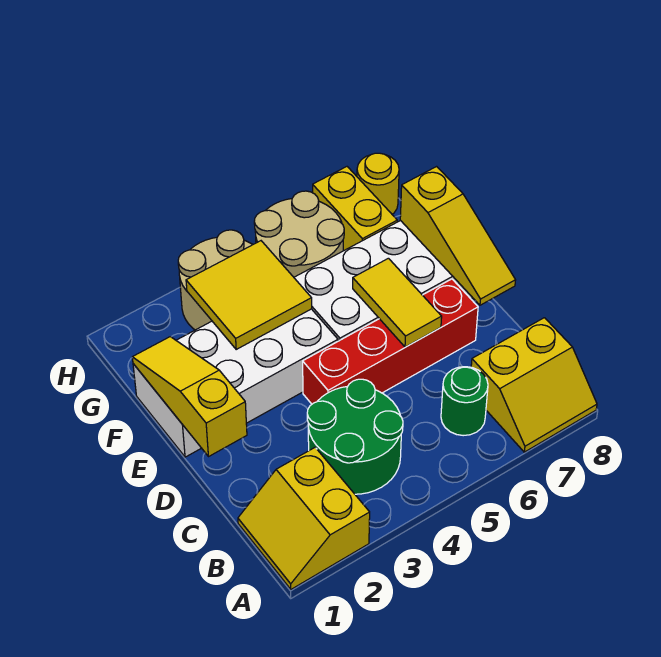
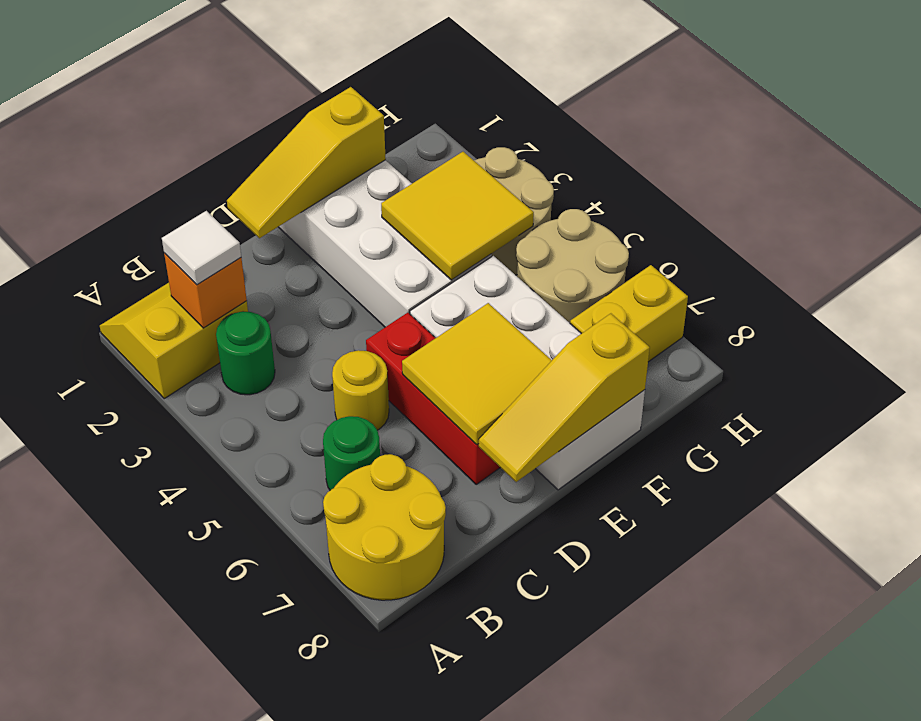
yellow 2x2 slope [471,318,597,452] -> yellow 2x2 round brick [323,454,446,600]
none -> orange 1x1 brick [164,253,247,328]
none -> white 1x1 tile [162,211,241,285]
green 2x2 round brick [307,379,403,494] -> green 1x1 round brick [216,311,275,395]
yellow 1x3 slope [132,337,247,457] -> yellow 1x3 slope turned to [227,87,386,238]
red 1x4 brick [303,279,478,404] -> red 1x3 brick [366,313,500,484]
yellow 1x2 tile [353,258,442,347] -> yellow 2x2 tile [402,303,552,444]
yellow 1x1 round brick [357,153,399,214] -> yellow 1x1 round brick moved to [332,350,389,430]

